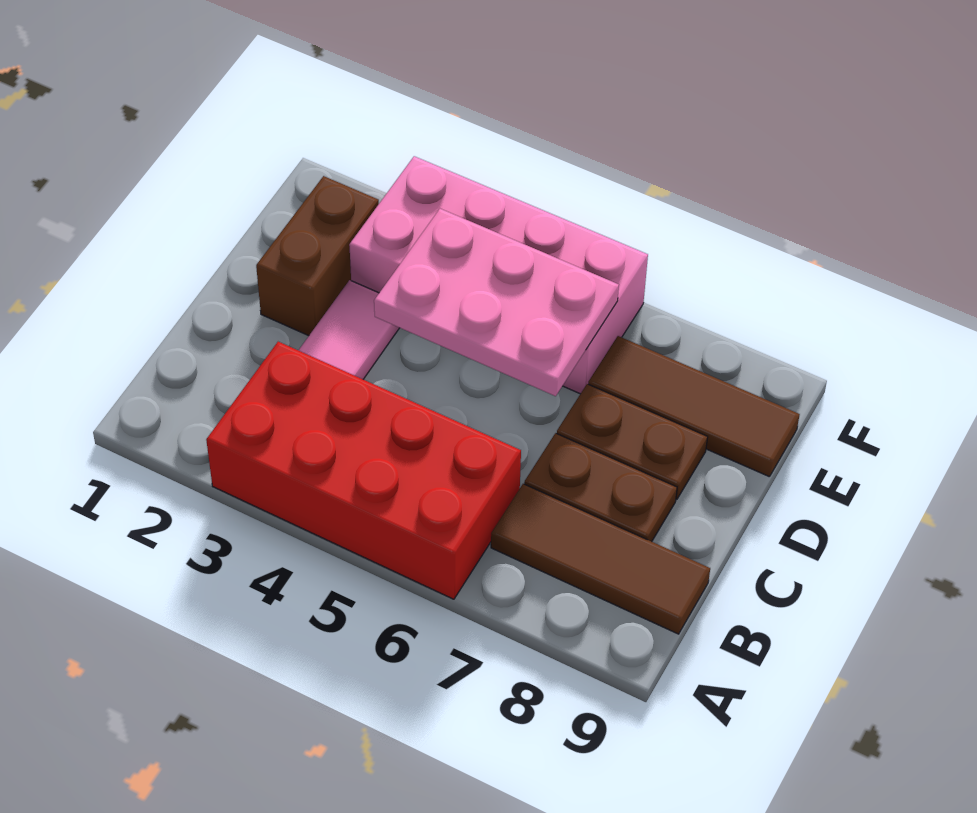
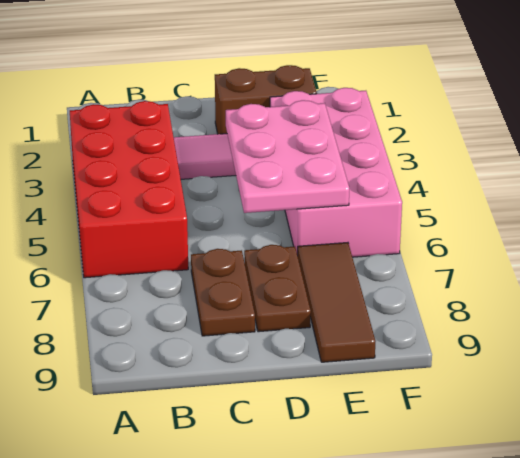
brown 1x3 tile [491,484,710,634] -> none

